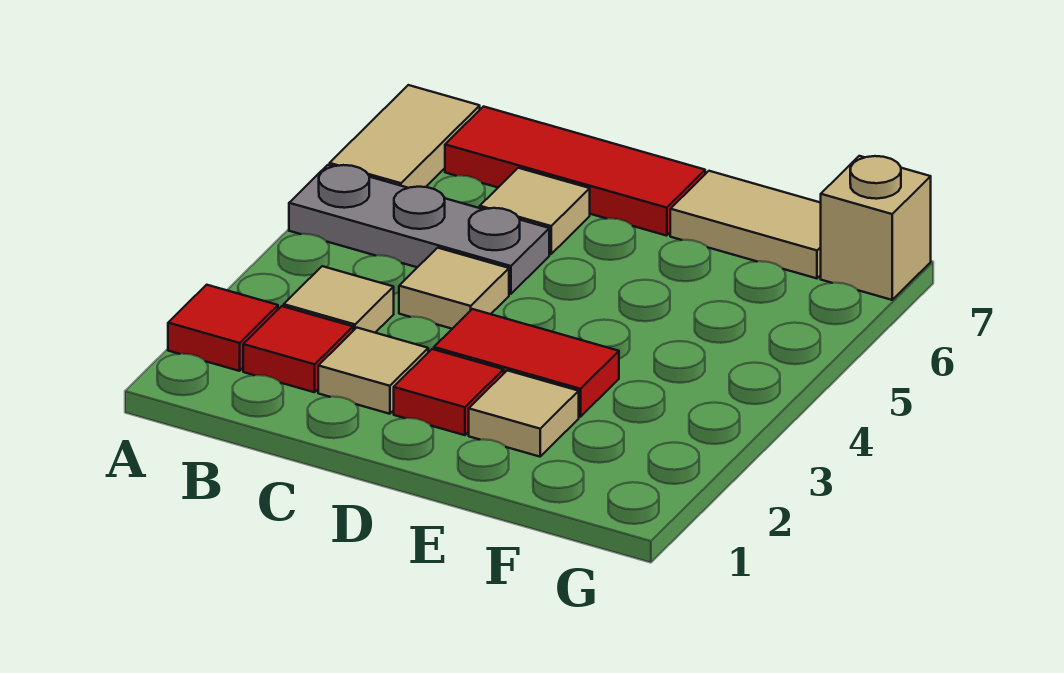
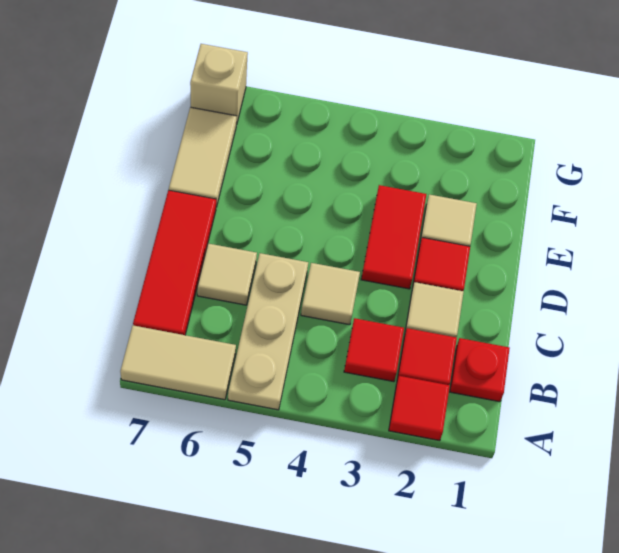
grey 1x3 plate [289,165,549,294] -> tan 1x3 plate [228,253,308,410]
none -> red 1x1 plate [450,338,510,402]
tan 1x1 tile [284,266,394,333] -> red 1x1 tile [344,318,404,382]

